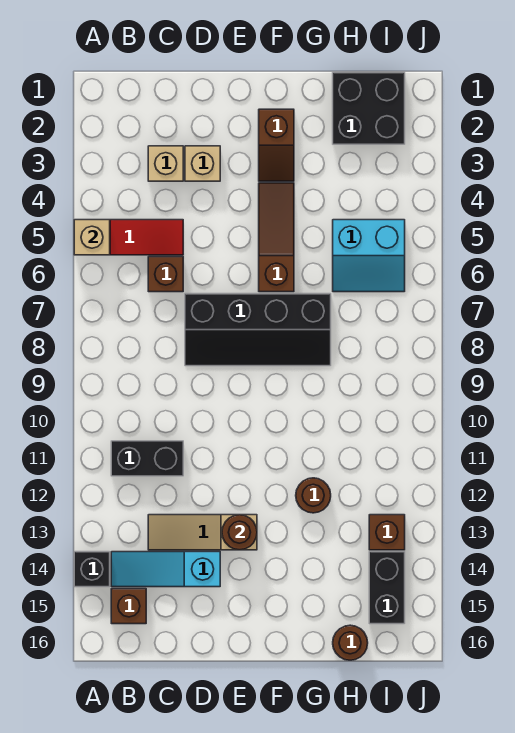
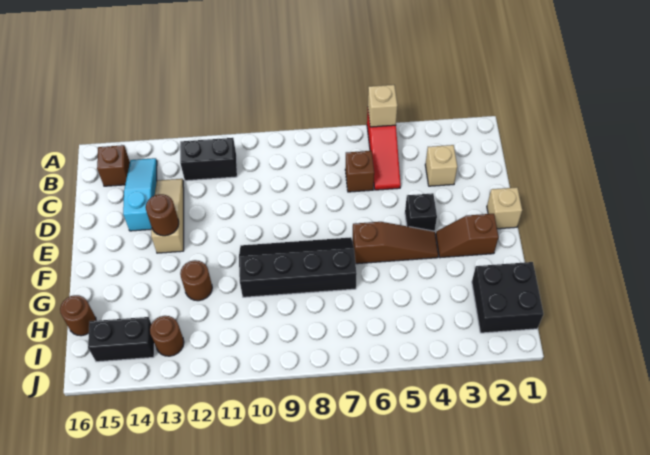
black 1x1 brick [74,552,110,587] -> black 1x1 brick moved to [405,193,437,231]
black 1x2 brick [111,441,183,476] -> black 1x2 brick turned to [180,138,237,181]
tan 1x1 brick [185,146,220,181] -> tan 1x1 brick moved to [487,187,522,229]
black 2x4 slope [185,294,331,366] -> black 2x4 slope turned to [239,237,357,297]
cyan 2x2 slope [333,220,405,292] -> none
brown 1x1 brick [369,515,405,550] -> brown 1x1 round brick [150,316,184,356]

